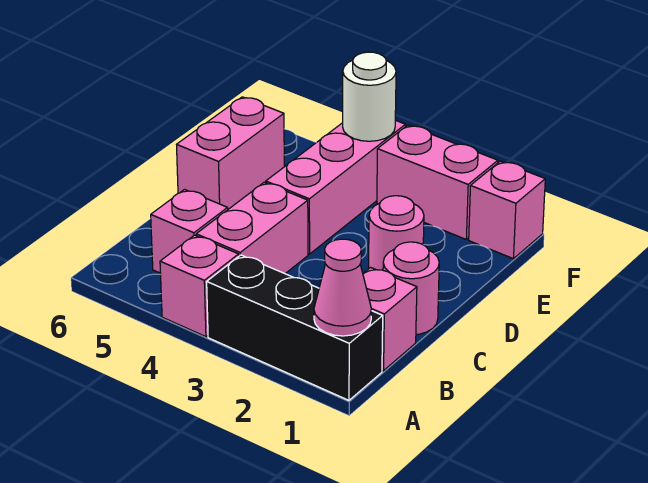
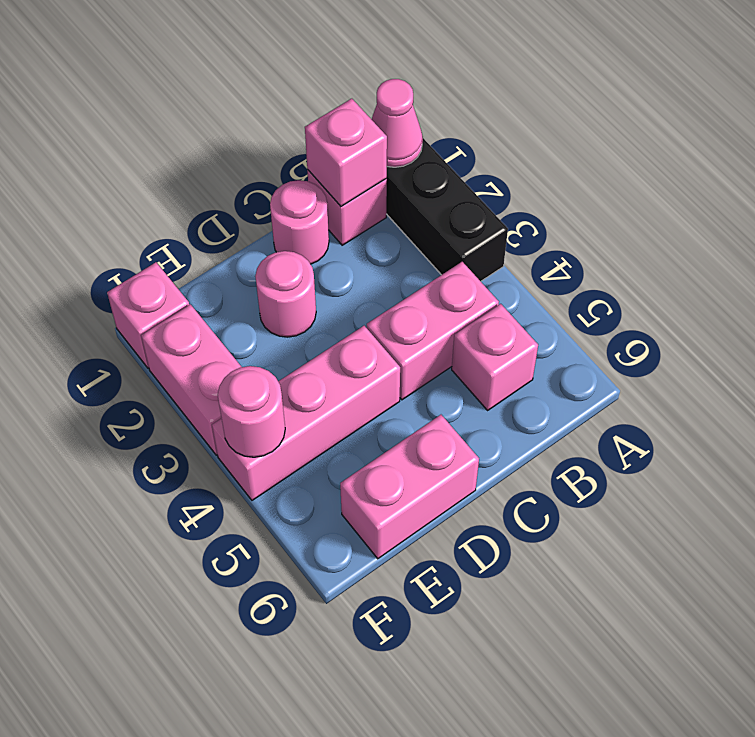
pink 1x1 brick [160,235,239,337] -> pink 1x1 brick moved to [305,99,387,207]
white 1x1 round brick [343,52,396,141] -> pink 1x1 round brick [218,366,285,457]

